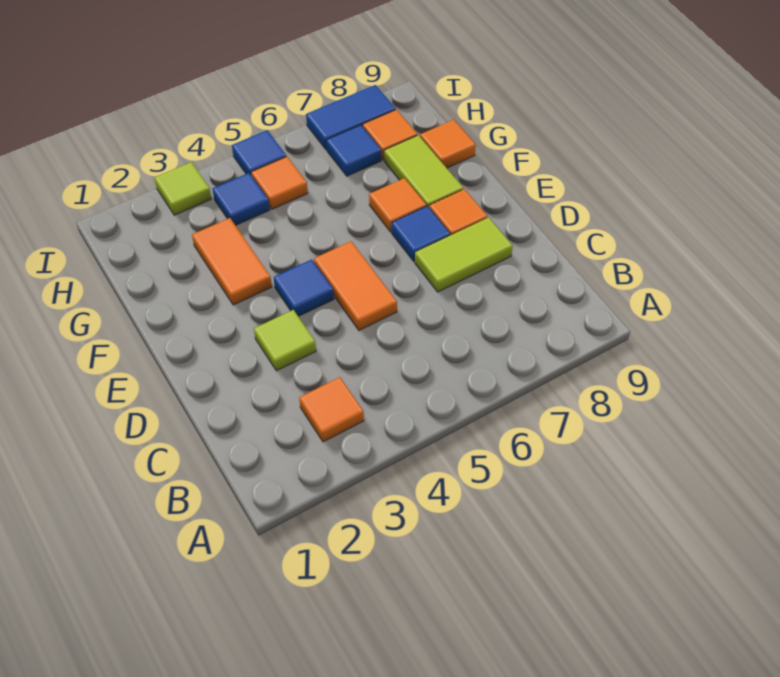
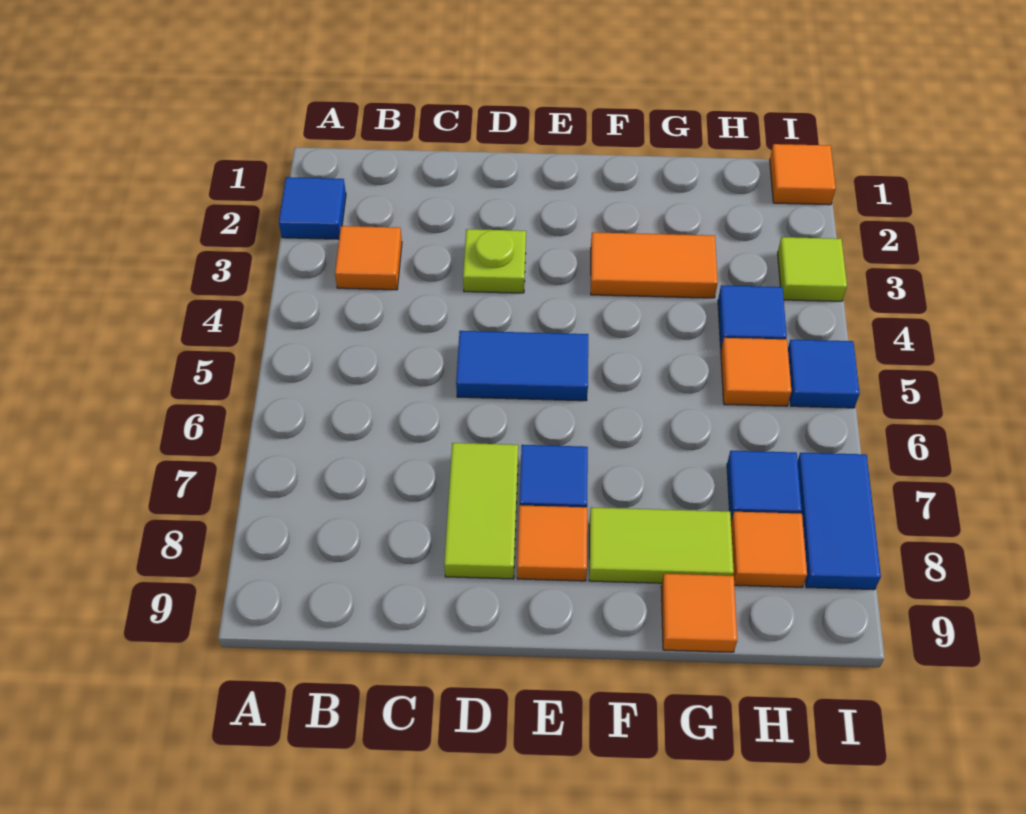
lime 1x1 tile [254,310,316,371] -> lime 1x1 plate [463,229,526,293]
orange 1x2 tile [314,241,397,330] -> blue 1x2 tile [456,331,588,401]
blue 1x1 tile [274,259,334,316] -> blue 1x1 tile moved to [279,177,346,239]
orange 1x1 tile [369,178,426,232] -> orange 1x1 tile moved to [770,144,836,205]

